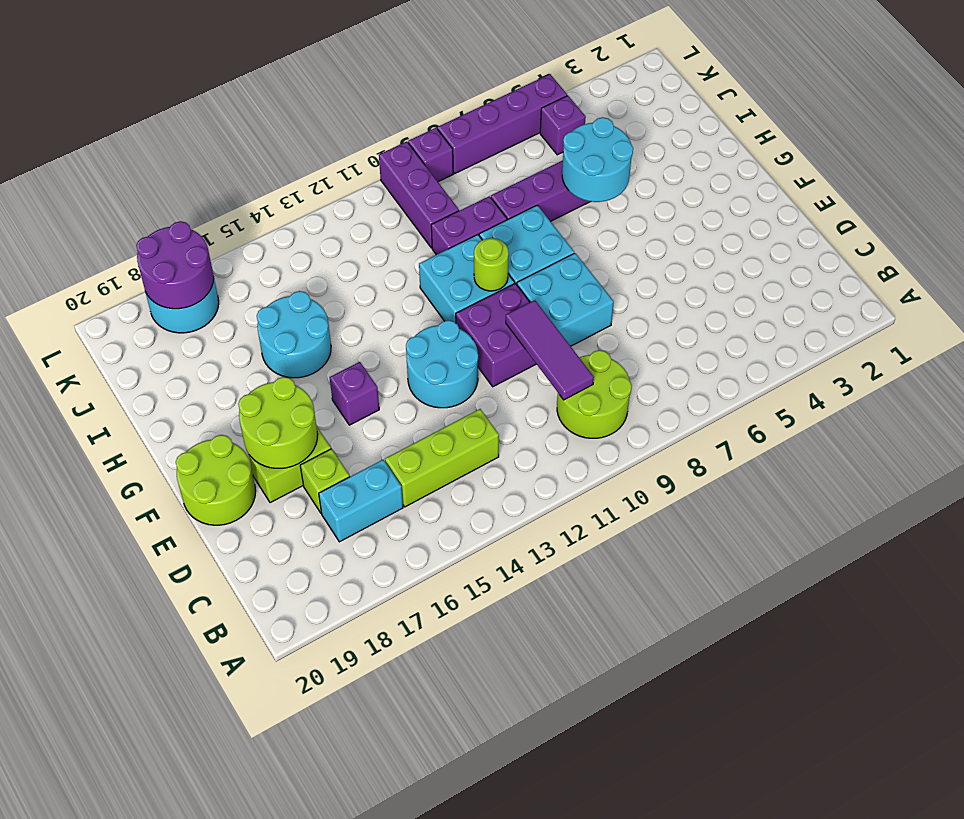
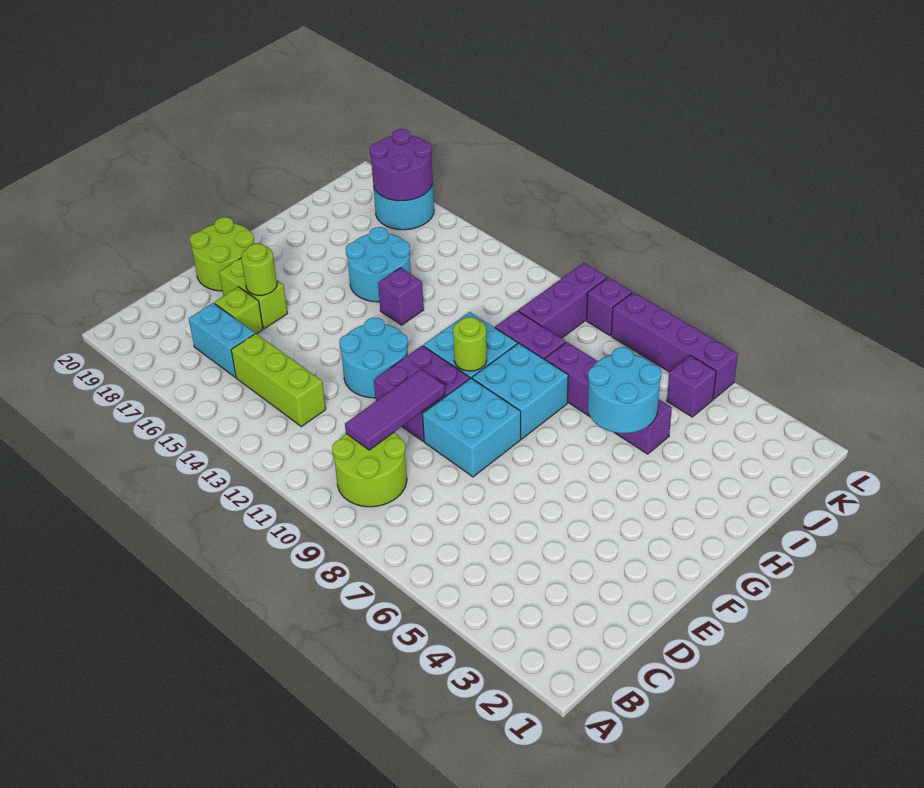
lime 2x2 round brick [238,377,318,468] -> lime 1x1 round brick [241,244,277,295]
purple 1x1 brick [330,362,379,425] -> purple 1x1 brick moved to [378,268,424,325]

